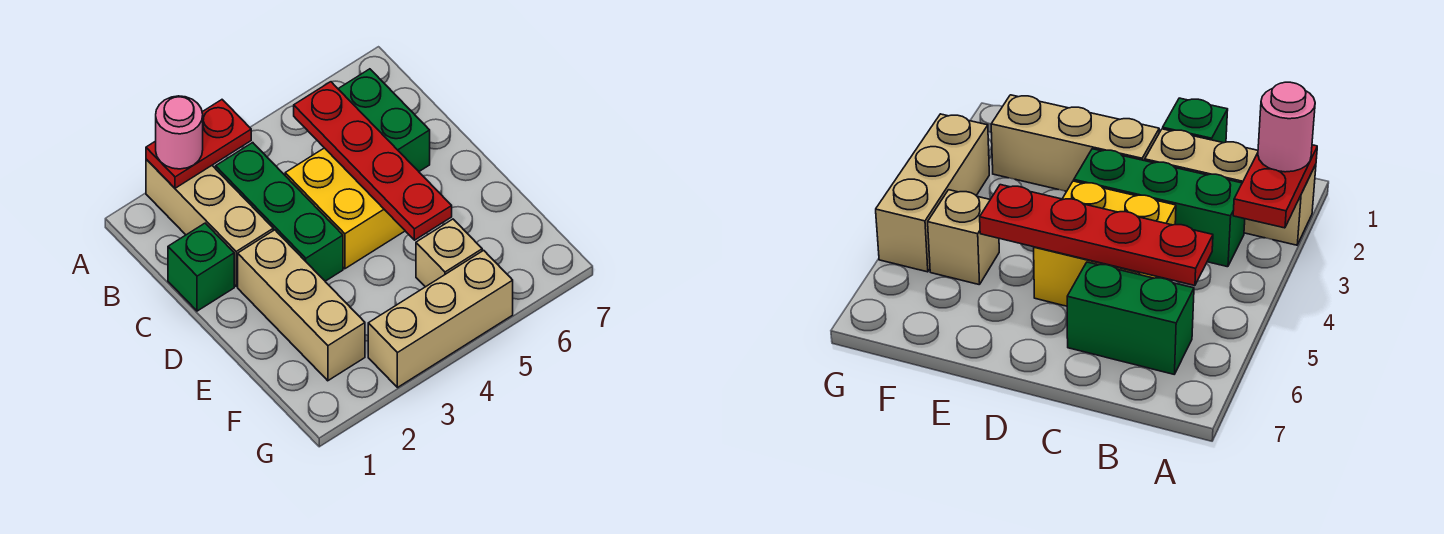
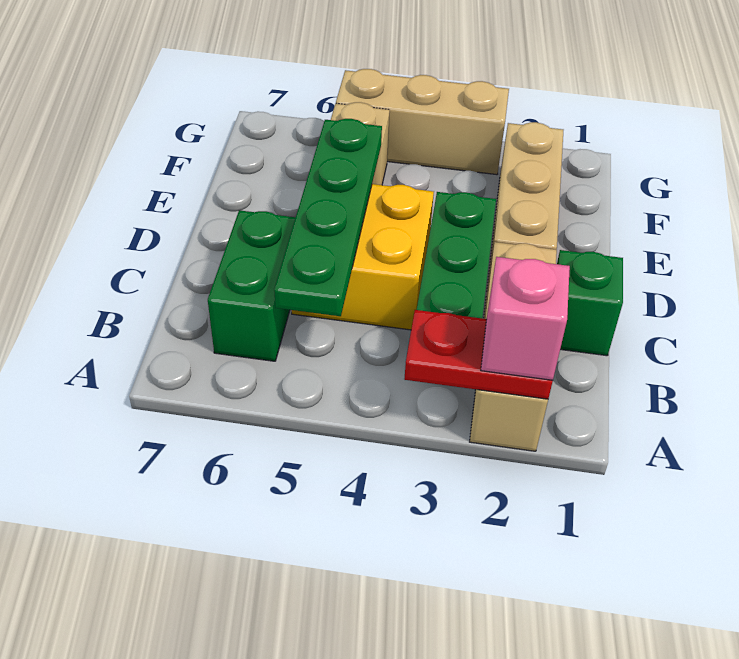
pink 1x1 round brick [156,96,203,169] -> pink 1x1 brick [481,257,570,380]
red 1x4 plate [294,82,452,240] -> green 1x4 plate [274,119,382,316]

